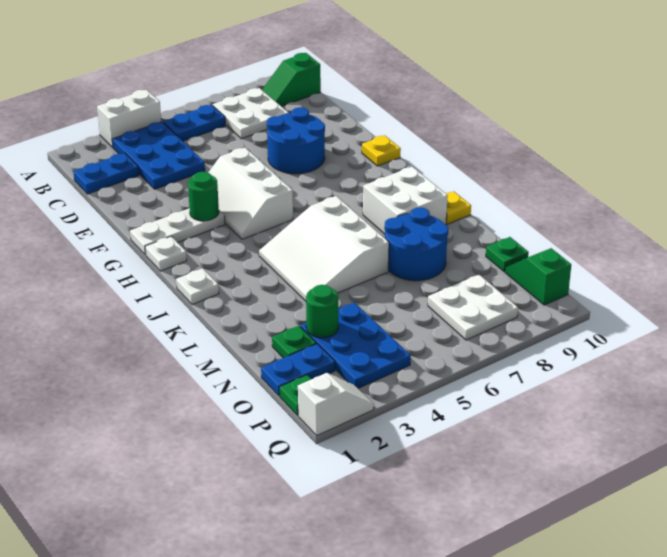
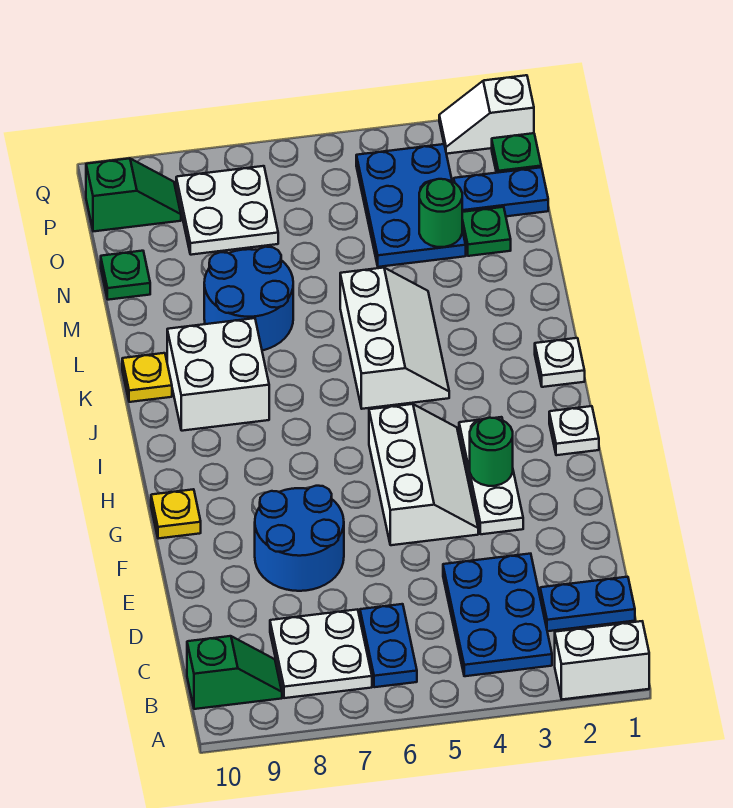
white 1x2 brick [97,90,161,147] -> white 1x2 brick moved to [555,621,649,699]
blue 1x2 plate [163,105,226,141] -> blue 1x2 plate turned to [360,604,417,687]
white 1x3 plate [130,208,225,255] -> white 1x3 plate turned to [459,417,523,534]
white 3x3 slope [259,196,389,301] -> white 2x3 slope [340,268,449,409]
green 1x2 slope [505,248,571,305] -> green 1x2 slope turned to [86,158,181,231]

